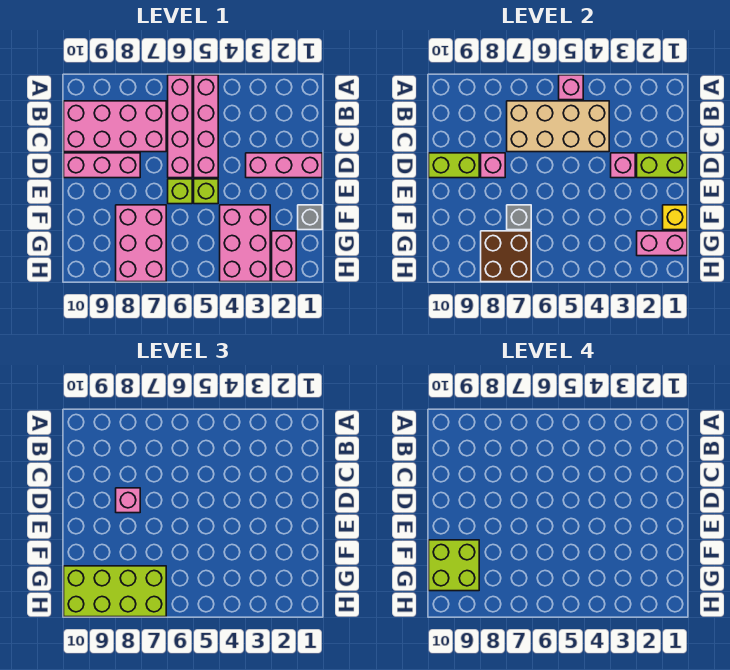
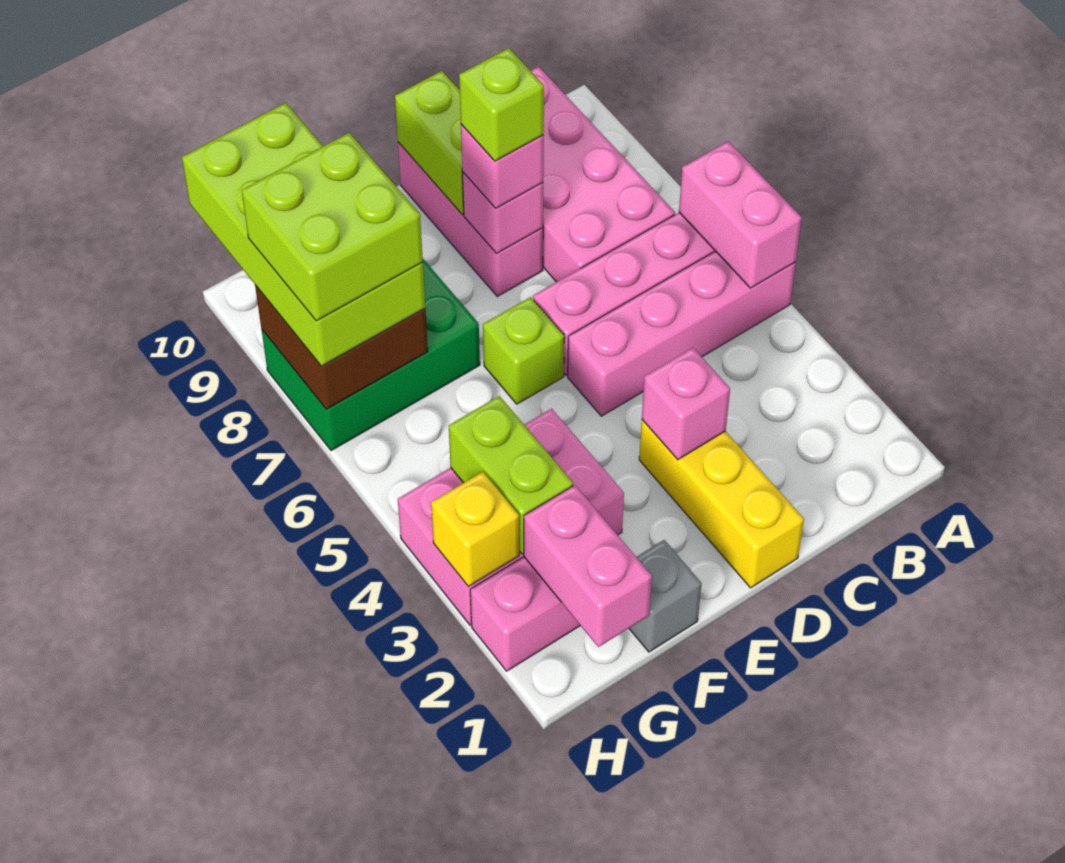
pink 1x1 brick [559,75,583,100] -> pink 1x2 brick [679,141,802,288]
tan 2x4 brick [507,101,609,152] -> none
pink 1x3 brick [246,153,322,178] -> yellow 1x3 brick [639,420,804,588]
lime 1x2 brick [637,153,687,178] -> lime 1x2 brick moved to [449,396,573,554]
lime 1x1 brick [194,179,218,204] -> lime 1x1 brick moved to [459,48,544,161]
yellow 1x1 brick [663,205,687,230] -> yellow 1x1 brick moved to [431,472,519,587]
pink 2x3 brick [116,205,166,282] -> green 2x3 brick [262,259,480,451]
grey 1x1 brick [507,205,531,230] -> none
lime 2x2 brick [429,540,479,591] -> lime 2x2 brick moved to [242,133,423,321]

